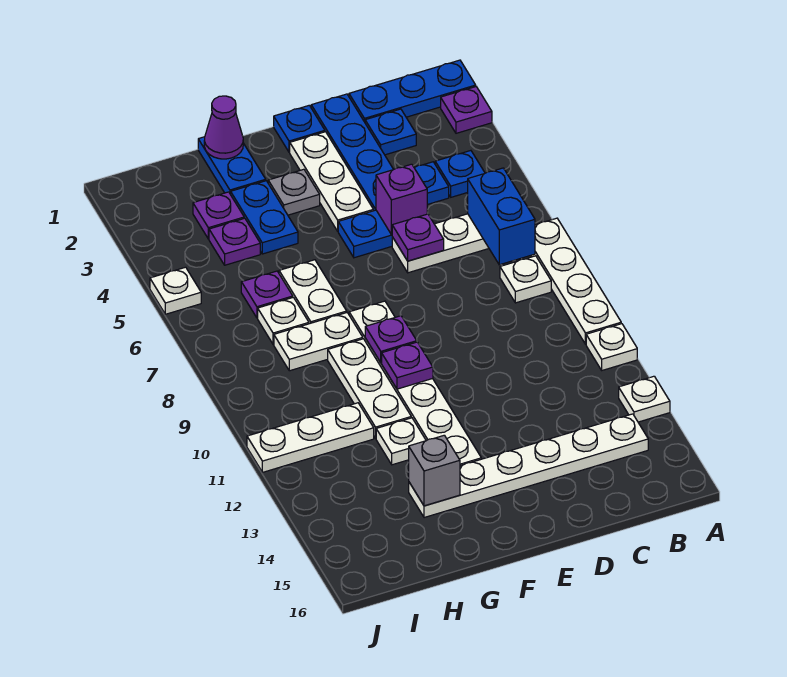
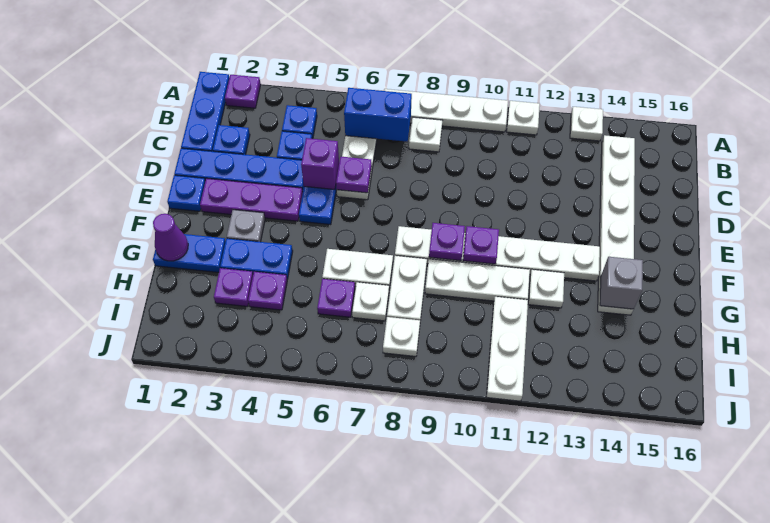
white 1x3 plate [290,132,373,231] -> purple 1x3 plate [200,178,303,221]
white 1x1 plate [150,267,201,314] -> white 1x1 plate moved to [383,317,420,357]

